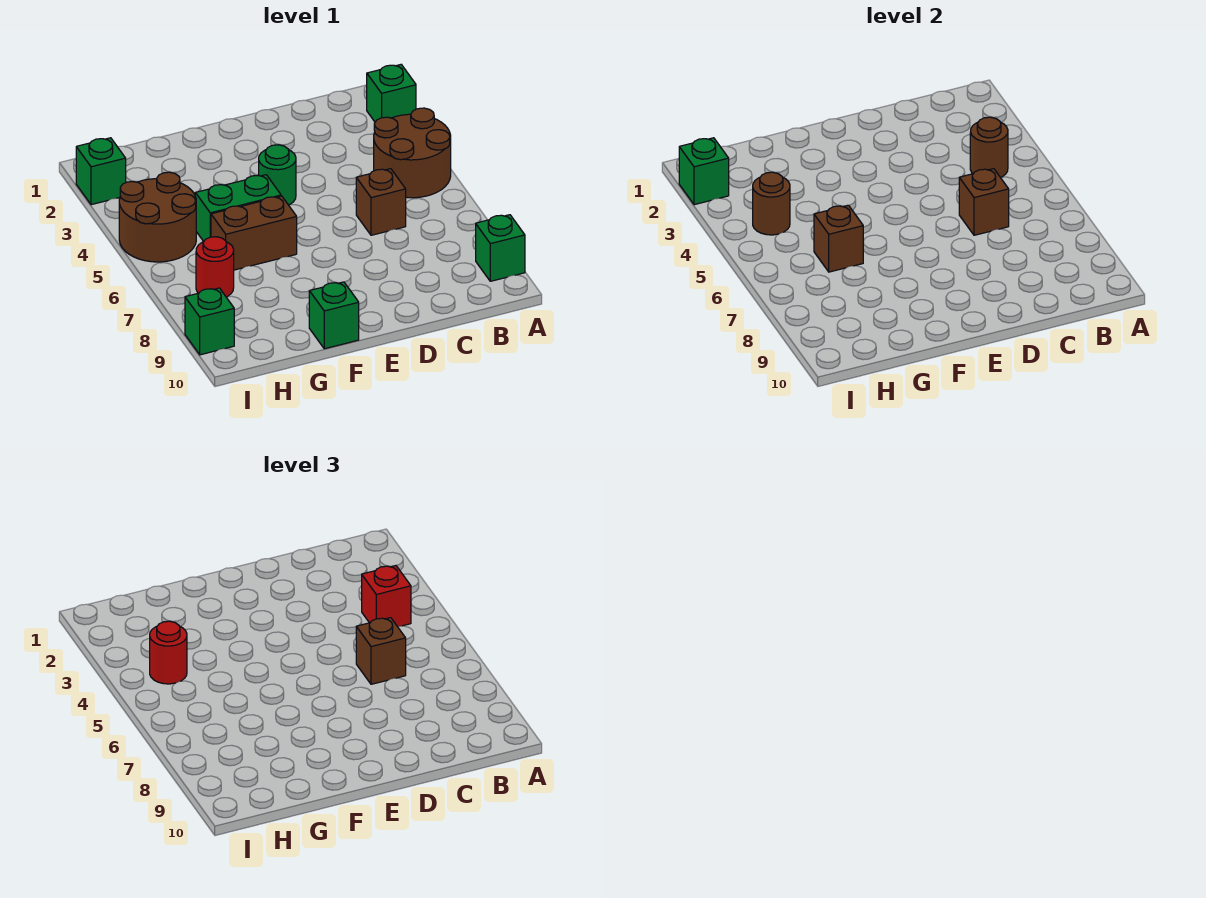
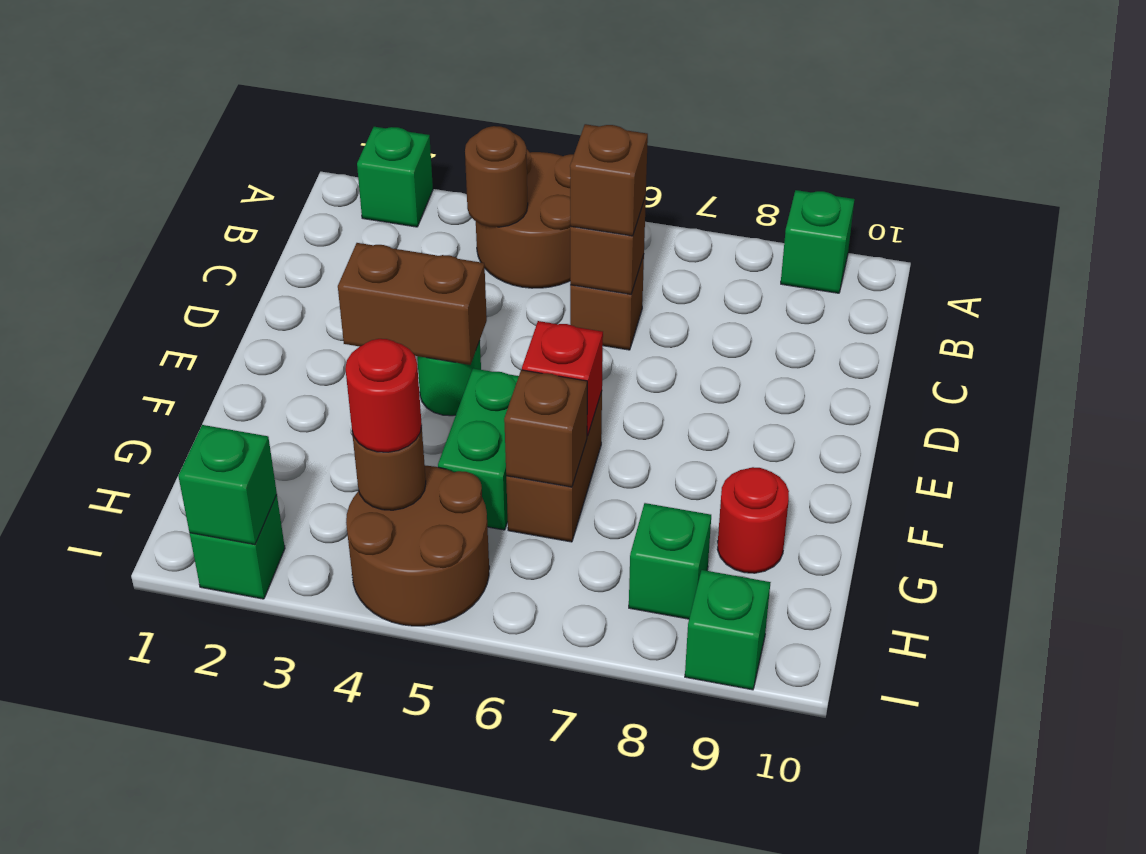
red 1x1 brick [362,566,411,626] -> red 1x1 brick moved to [522,321,603,436]
none -> brown 1x2 brick [338,243,487,365]
green 1x1 brick [309,282,359,349] -> green 1x1 brick moved to [629,503,711,619]
red 1x1 round brick [196,237,234,297] -> red 1x1 round brick moved to [717,467,789,573]

